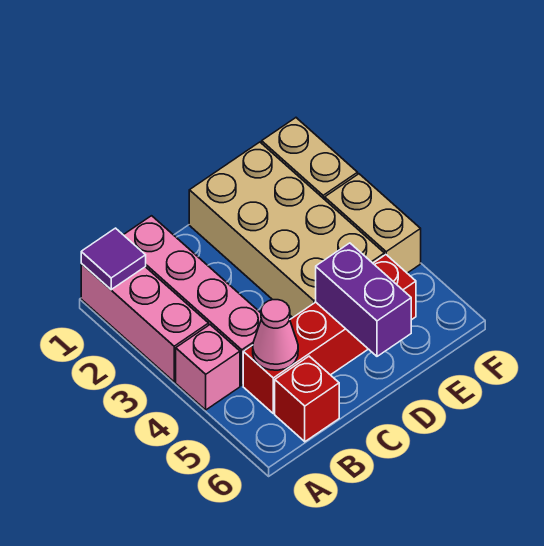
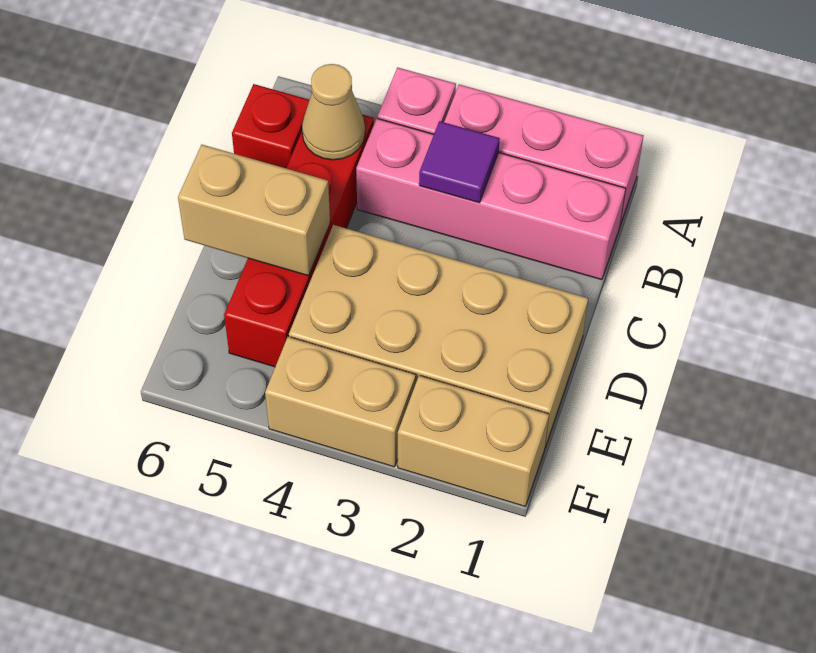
purple 1x1 tile [81,228,146,290] -> purple 1x1 tile moved to [419,121,500,203]
pink 1x1 cone [253,300,298,370] -> tan 1x1 cone [302,64,365,160]
purple 1x2 brick [316,243,411,356] -> tan 1x2 brick [178,145,330,276]

